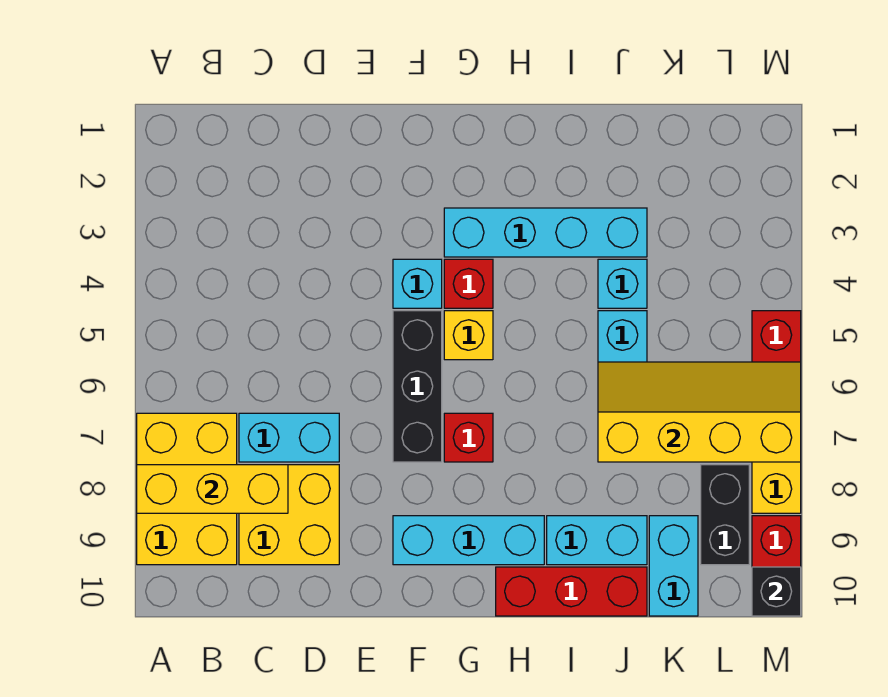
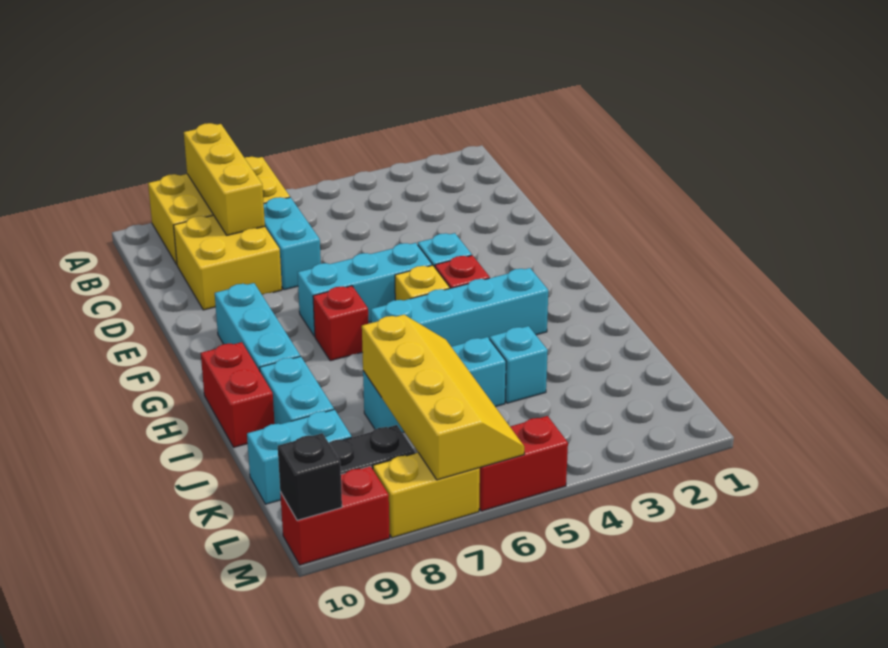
black 1x3 brick [393,311,442,462] -> cyan 1x3 brick [297,243,432,336]
cyan 1x4 brick [444,208,647,257] -> cyan 1x4 brick turned to [371,268,548,347]
red 1x3 brick [496,567,647,616] -> red 1x2 brick [201,342,275,447]

